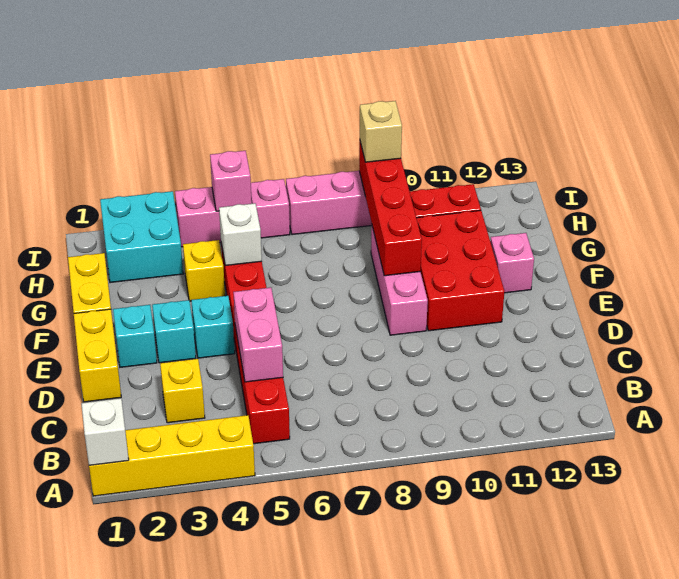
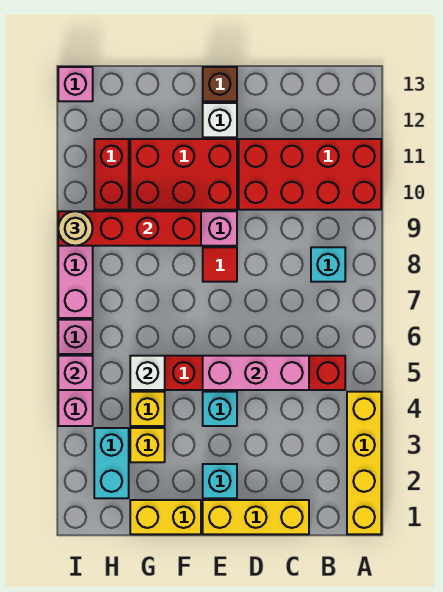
white 1x1 brick [81,398,129,465] -> white 1x1 brick moved to [203,103,237,137]
none -> red 2x4 brick [239,139,381,210]
yellow 1x1 brick [160,359,205,423] -> yellow 1x1 brick moved to [130,428,165,462]
pink 1x2 brick [233,288,283,382] -> pink 1x3 brick [203,356,309,390]
yellow 1x2 brick [74,309,121,402] -> yellow 1x3 brick [203,500,309,534]
cyan 1x1 brick [152,300,196,363] -> cyan 1x1 brick moved to [311,247,345,282]
none -> red 1x1 tile [203,247,237,282]
none -> brown 1x1 brick [203,67,237,101]
pink 1x1 brick [490,233,534,293] -> pink 1x1 brick moved to [58,67,93,101]
cyan 2x2 brick [100,191,183,283] -> cyan 1x2 brick [94,428,129,498]
tan 1x1 brick [360,101,402,162] -> tan 1x1 round brick [58,211,93,246]

